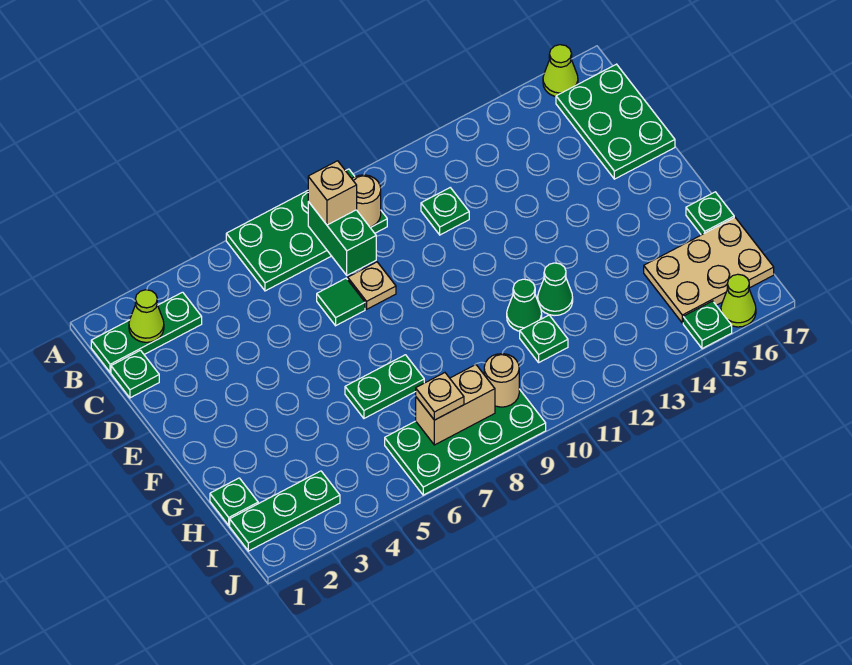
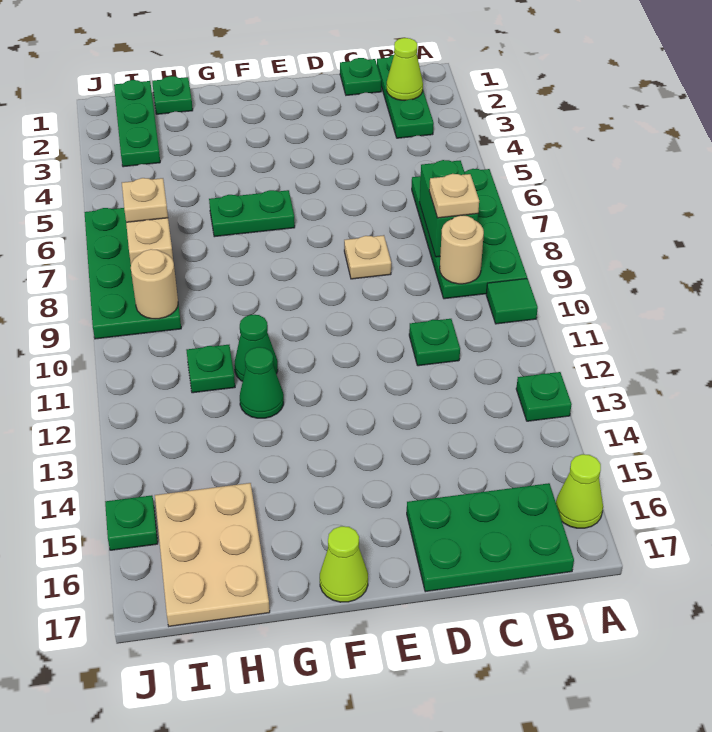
green 1x2 brick [308,202,376,275] -> green 1x2 brick turned to [420,160,478,257]
tan 1x1 brick [308,161,357,225] -> tan 1x1 plate [429,174,479,218]
green 1x1 tile [317,278,365,326] -> green 1x1 tile moved to [486,278,538,324]
green 1x2 plate [345,355,424,418] -> green 1x2 plate turned to [209,190,295,237]
green 1x1 plate [686,192,734,235] -> green 1x1 plate moved to [516,372,572,421]
lime 1x1 cone [721,274,756,327] -> lime 1x1 cone moved to [320,526,368,602]

